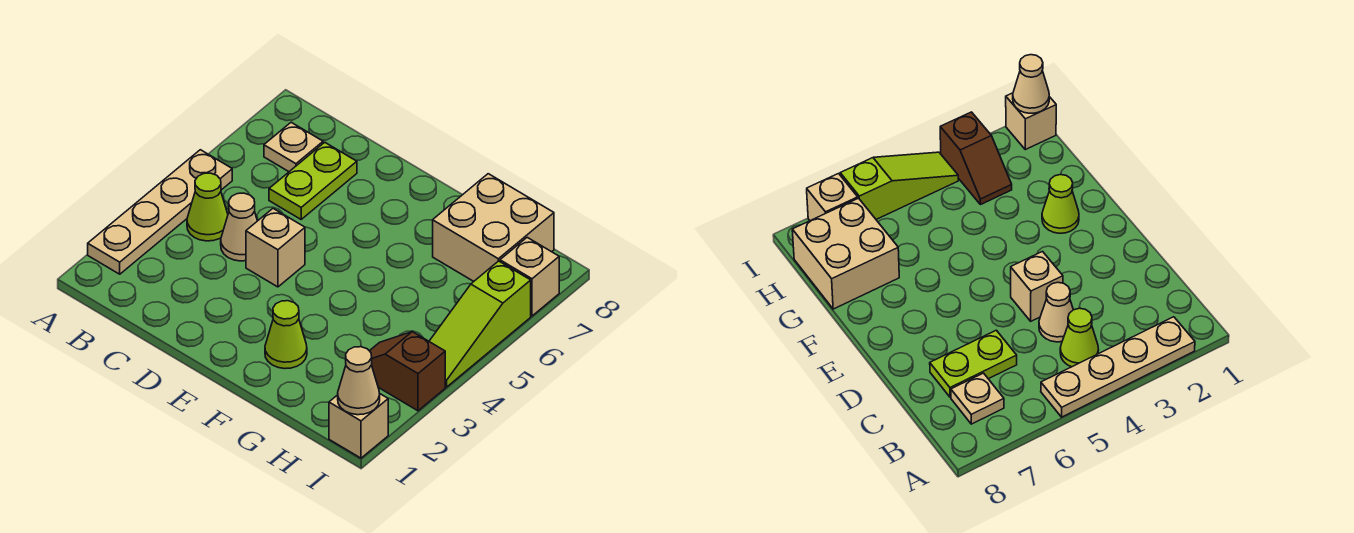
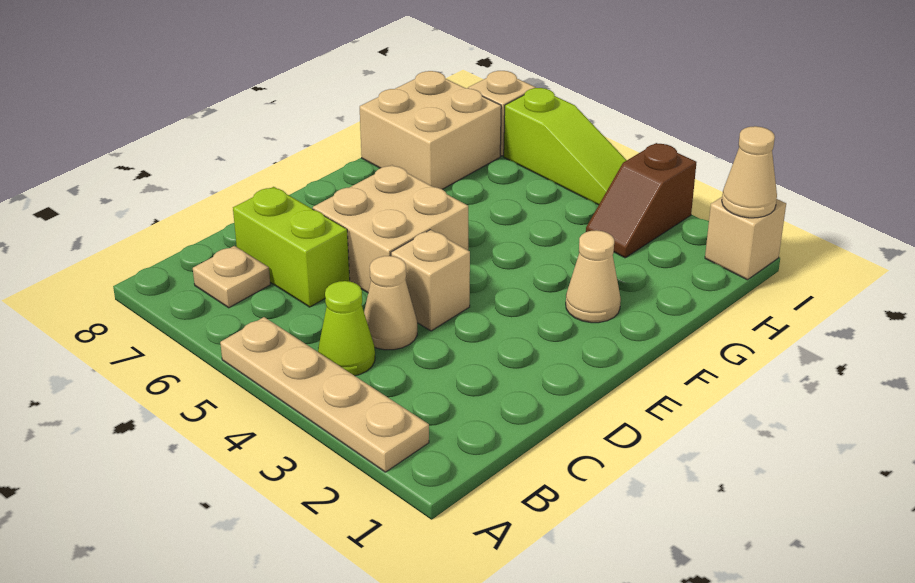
lime 1x2 plate [269,142,357,219] -> lime 1x2 brick [233,187,350,307]
none -> tan 2x2 brick [313,165,468,293]
lime 1x1 cone [265,301,307,369] -> tan 1x1 cone [566,230,621,323]

